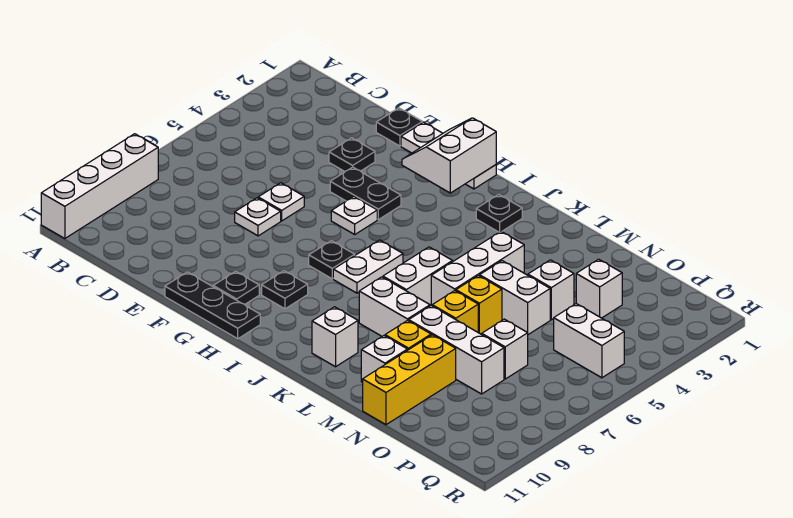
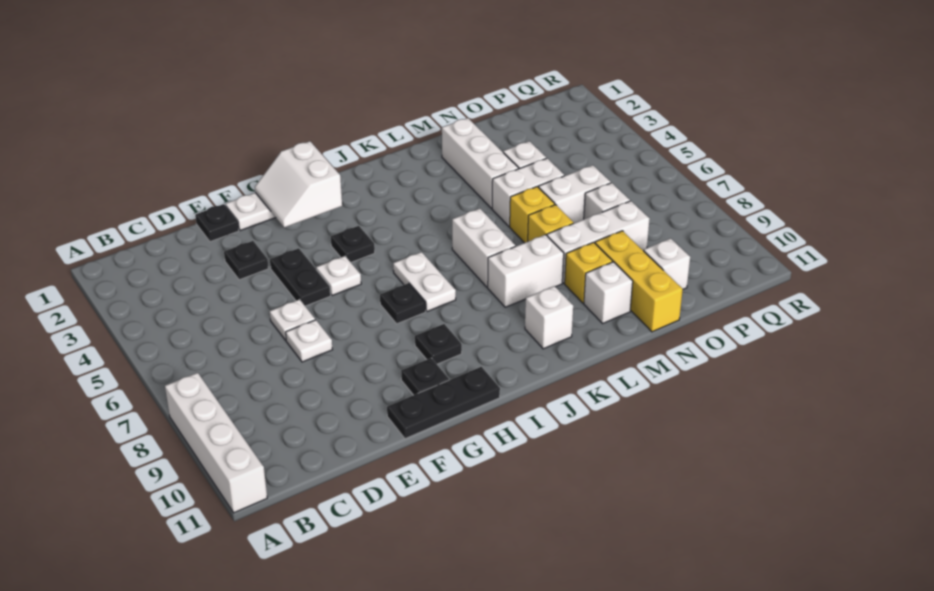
black 1x2 plate [330,167,401,220] -> black 1x2 plate turned to [270,248,331,306]
black 1x1 plate [476,195,522,232] -> black 1x1 plate moved to [331,226,375,262]
white 1x3 brick [431,231,524,306] -> white 1x3 brick moved to [442,118,519,208]
white 1x1 brick [576,259,622,318] -> white 1x1 brick moved to [644,238,690,289]
white 1x2 brick [554,304,624,378] -> white 1x2 brick moved to [539,165,611,223]

